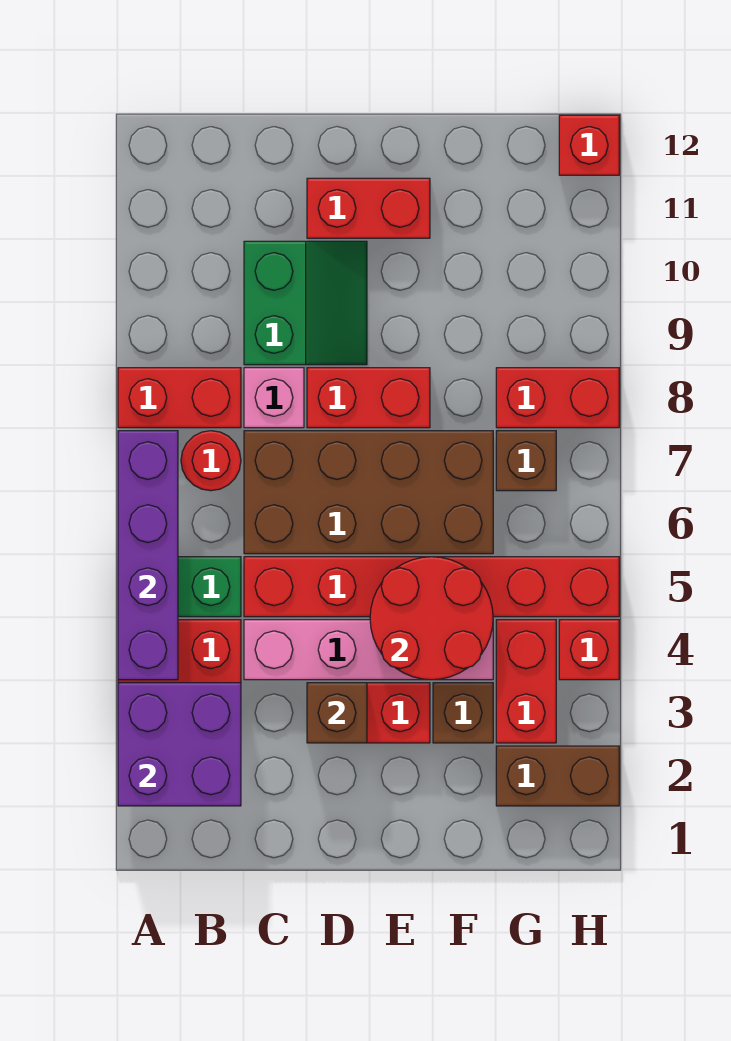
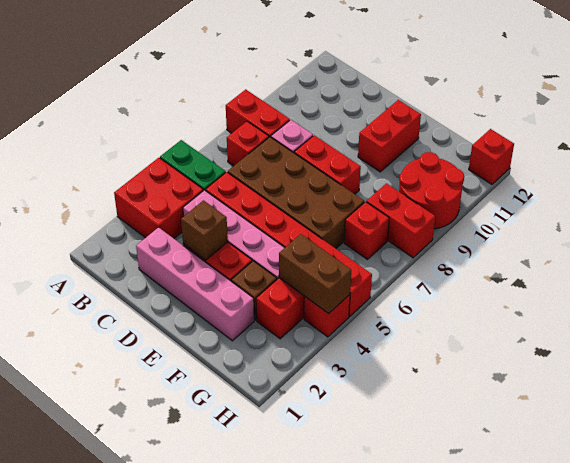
purple 2x2 brick [118,683,241,806] -> none
purple 1x4 brick [118,431,178,680] -> none
red 1x1 round brick [181,431,241,491] -> red 1x1 brick [227,121,269,166]
none -> pink 1x4 brick [136,227,254,341]
green 2x2 slope [244,241,367,365] -> none
red 1x2 brick [307,178,430,238] -> red 1x2 brick turned to [358,100,421,172]
red 2x2 round brick [370,557,493,680] -> red 2x2 round brick moved to [399,152,464,229]
brown 1x2 brick [496,746,619,806] -> brown 1x2 brick moved to [279,234,351,314]
brown 1x1 brick [496,431,556,491] -> red 1x1 brick [344,202,389,259]

